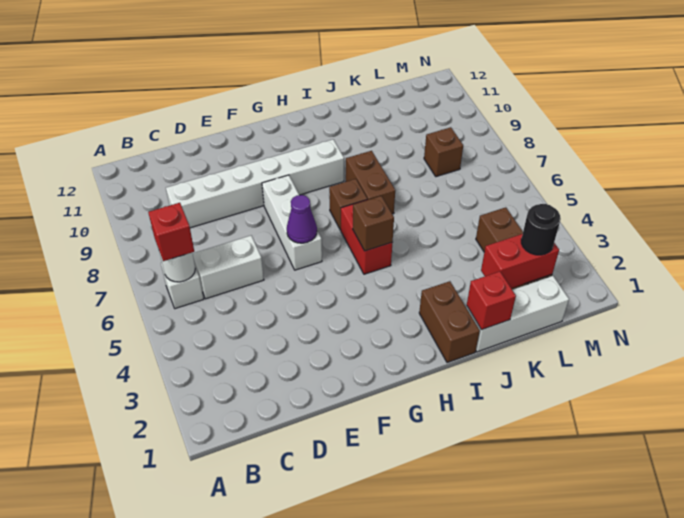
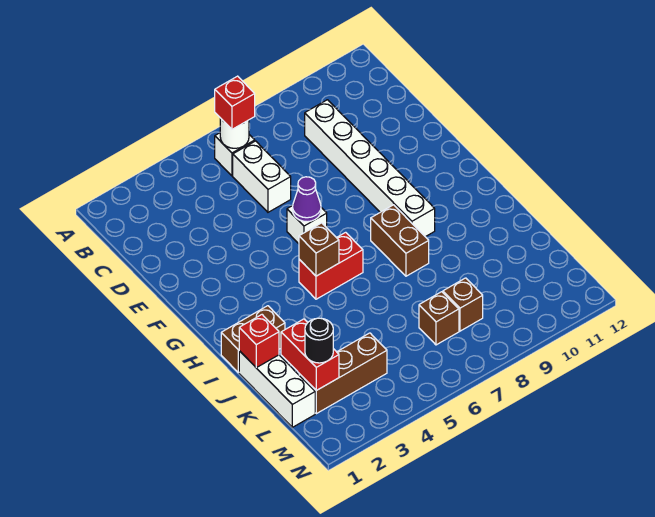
white 1x3 brick [262,175,322,270] -> white 1x1 brick [287,206,327,244]
brown 1x1 brick [329,179,367,230] -> brown 1x1 brick moved to [419,292,459,345]
brown 1x2 brick [346,151,395,214] -> brown 1x2 brick turned to [371,205,429,276]

